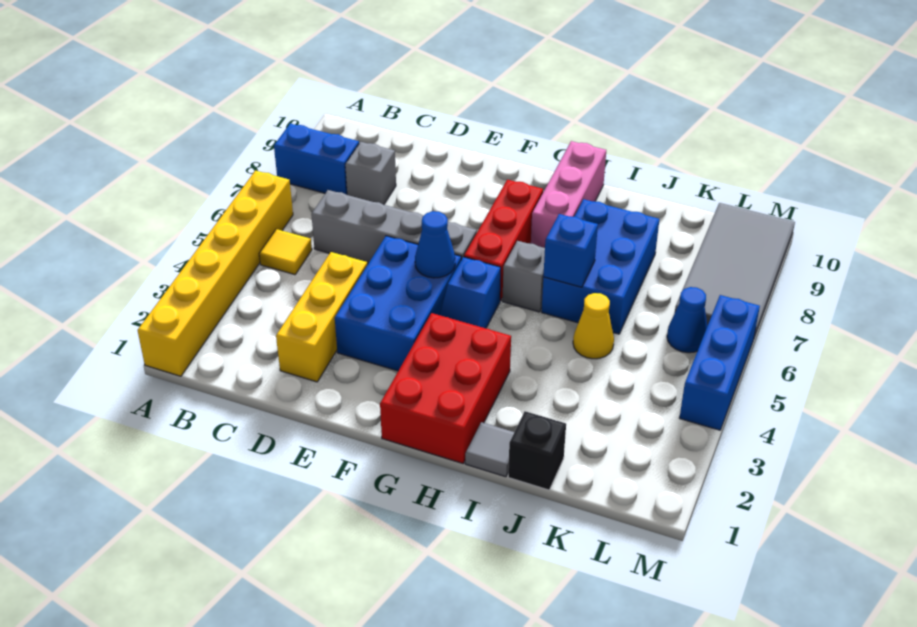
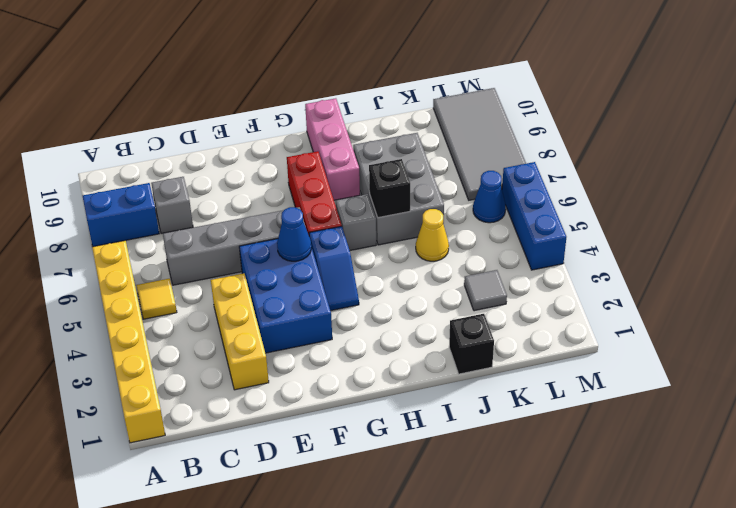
red 2x3 brick [380,313,511,463] -> none
grey 1x1 tile [465,422,514,477] -> grey 1x1 tile moved to [464,270,507,311]
blue 2x3 brick [542,199,659,334] -> grey 2x3 brick [353,133,444,245]
blue 1x1 brick [543,214,598,287] -> black 1x1 brick [369,159,410,218]

